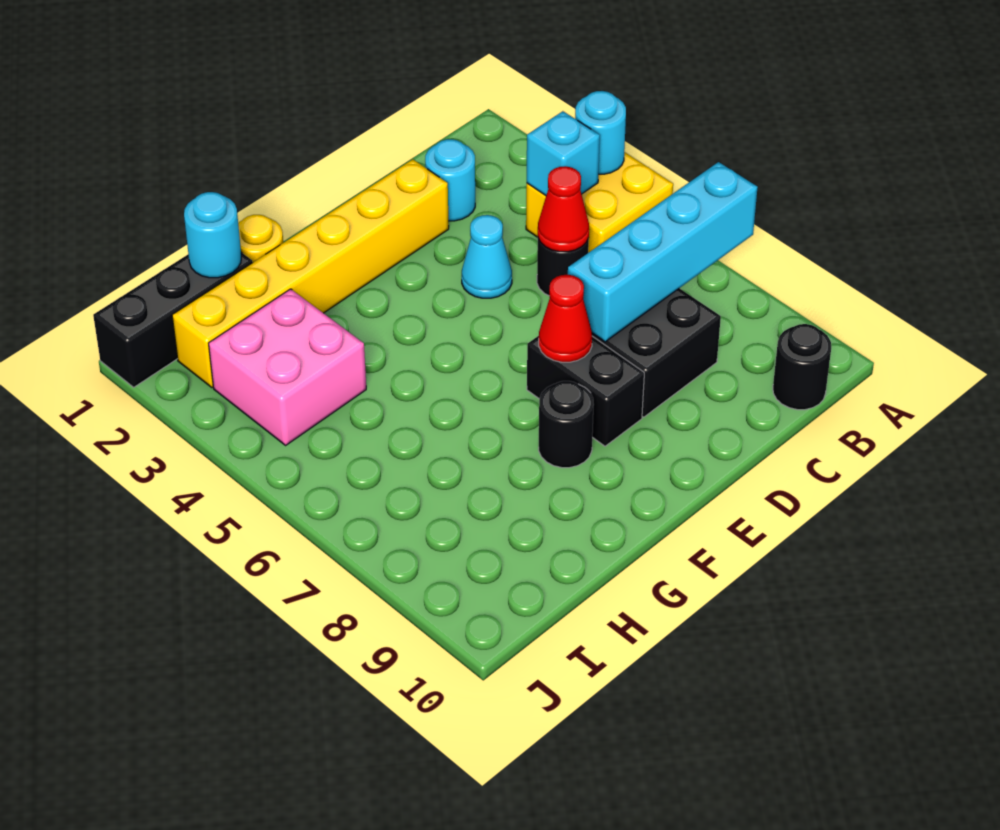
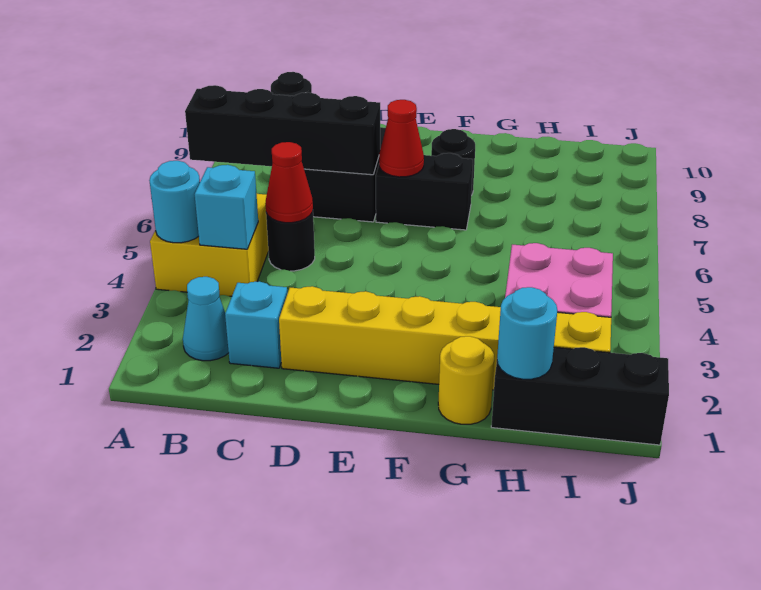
cyan 1x4 brick [568,162,758,342] -> black 1x4 brick [185,85,380,175]
cyan 1x1 round brick [425,139,475,221] -> cyan 1x1 brick [225,281,287,368]
cyan 1x1 cone [462,215,512,298] -> cyan 1x1 cone moved to [183,277,229,361]
black 1x2 brick [527,336,644,446] -> black 1x2 brick turned to [376,153,473,230]

